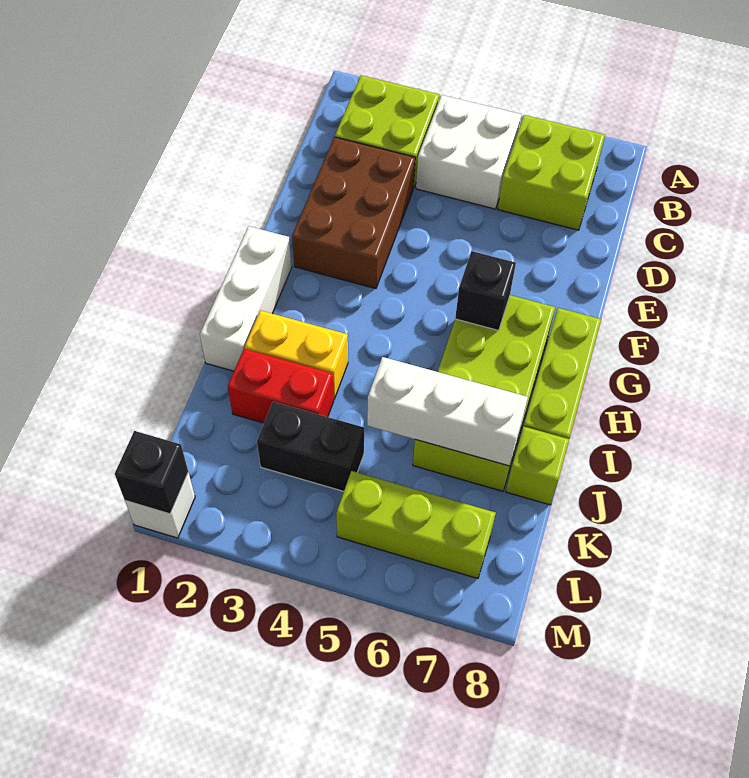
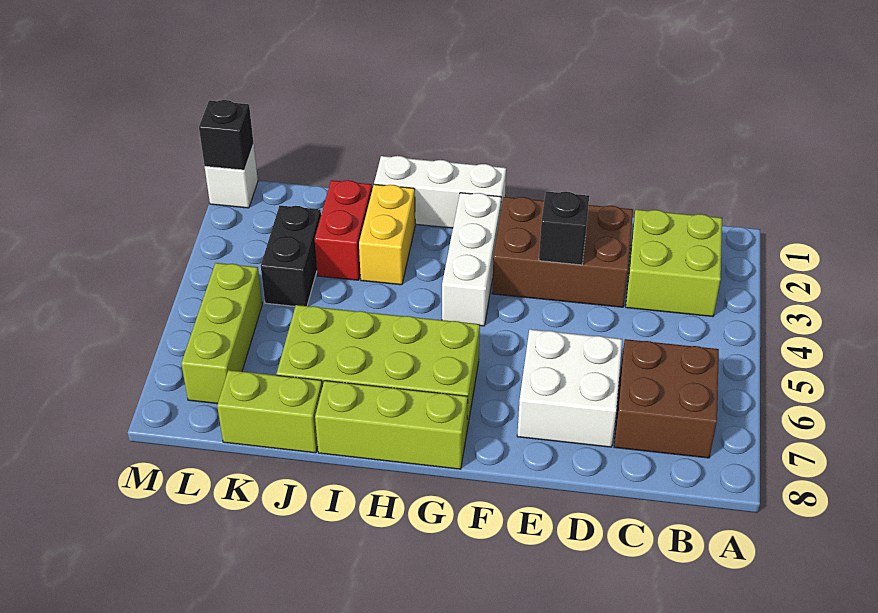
white 2x2 brick [416,95,521,209] -> white 2x2 brick moved to [517,329,622,447]
lime 2x2 brick [498,115,605,230] -> brown 2x2 brick [614,339,719,458]
black 1x1 brick [455,251,516,330] -> black 1x1 brick moved to [539,191,589,265]
white 1x3 brick [367,357,528,466] -> white 1x3 brick moved to [442,193,501,326]
lime 1x1 brick [506,427,569,505] -> lime 1x2 brick [217,370,322,453]

